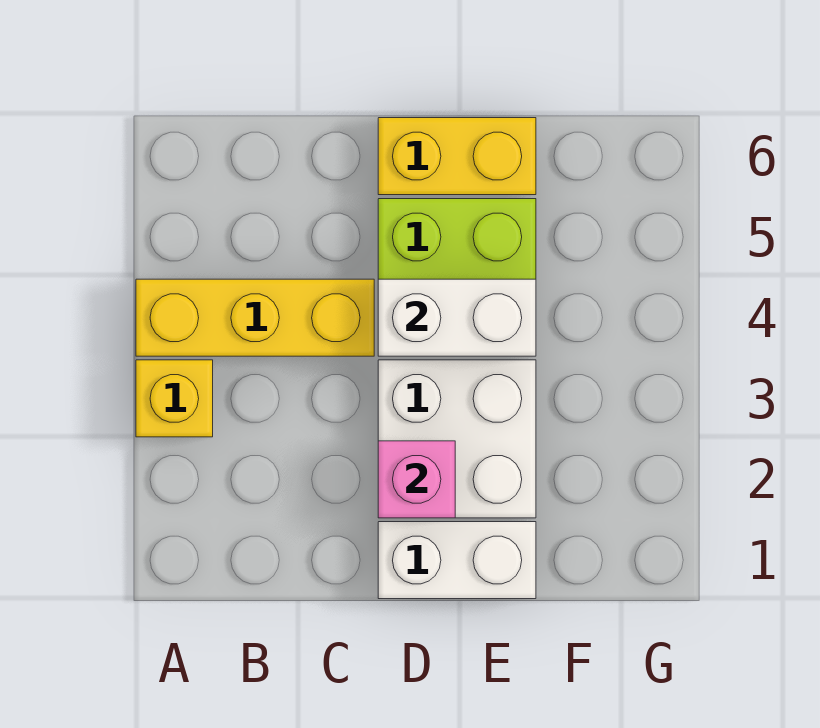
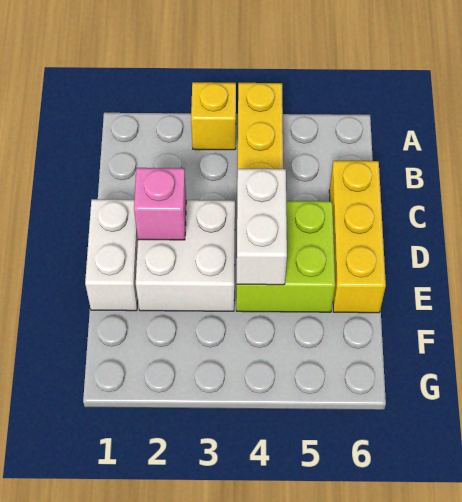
yellow 1x2 brick [378,118,536,195] -> yellow 1x3 brick [329,161,386,313]

